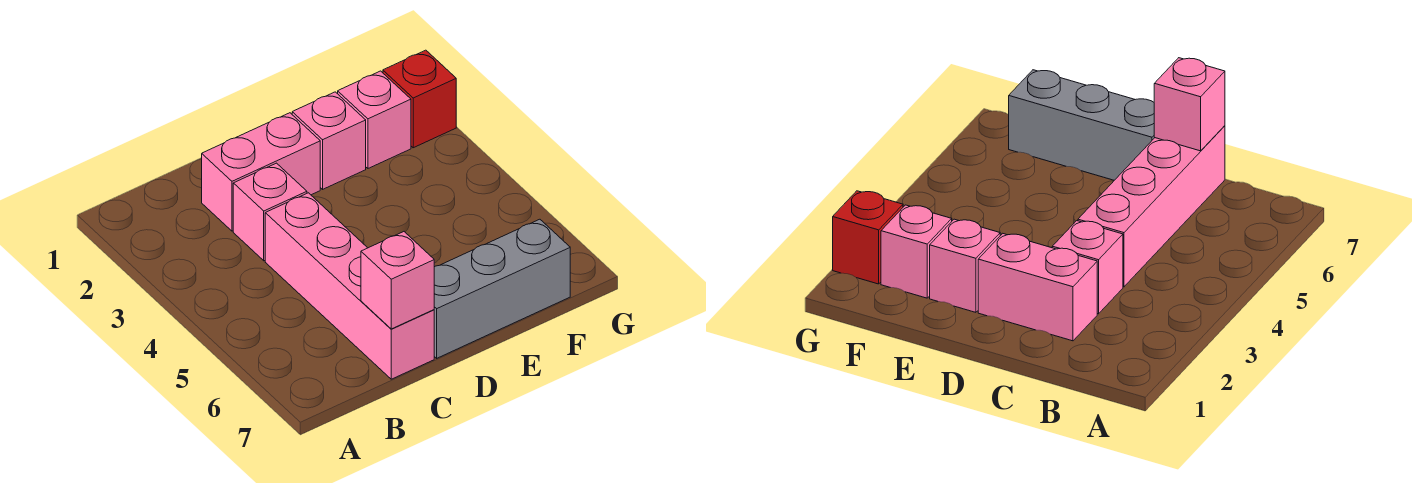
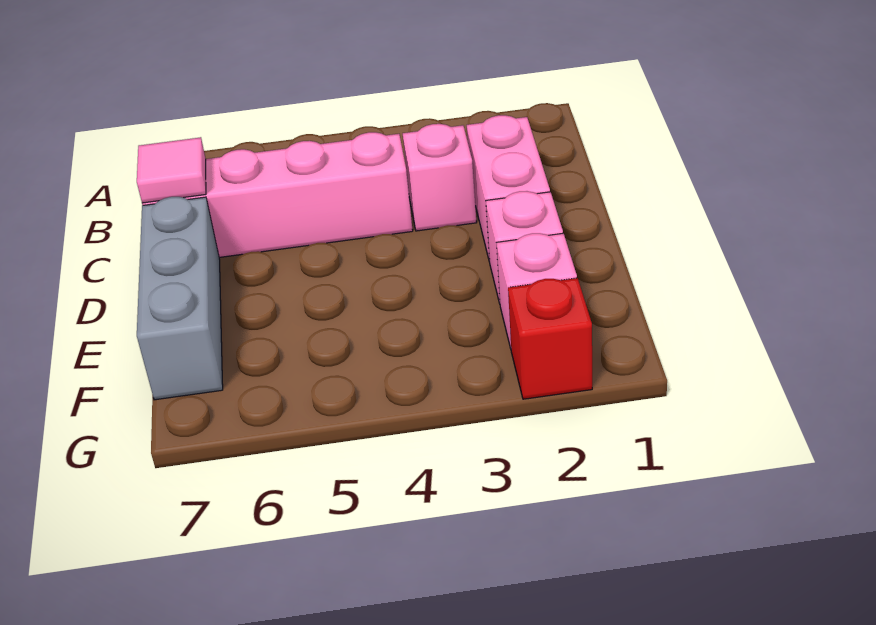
pink 1x1 brick [361,232,434,329] -> pink 1x1 tile [137,137,206,203]

